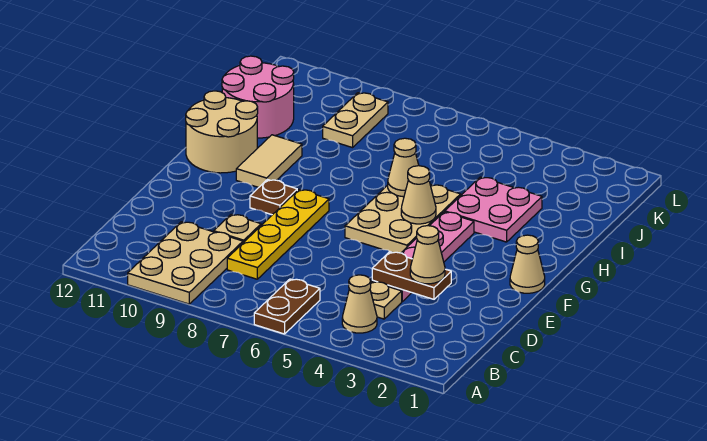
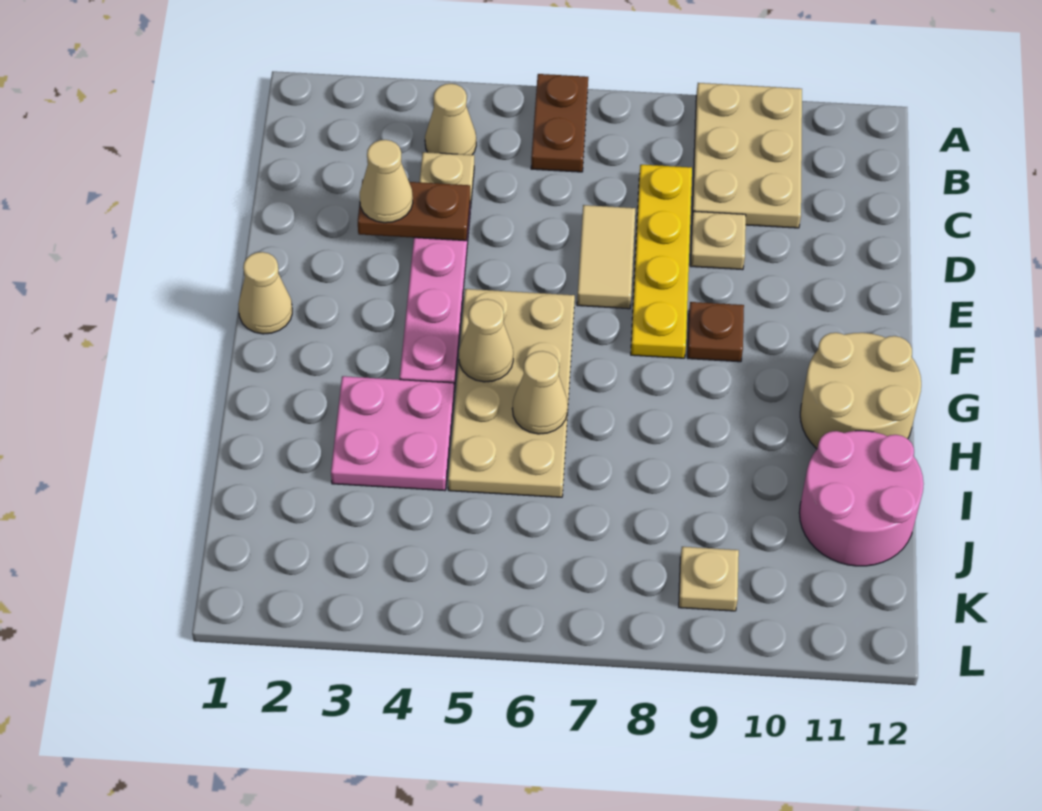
tan 2x3 plate [345,185,461,253] -> tan 2x4 plate [448,289,575,497]
tan 1x2 tile [236,135,302,187] -> tan 1x2 tile moved to [577,205,635,309]
tan 1x2 plate [323,93,388,148] -> tan 1x1 plate [679,547,739,611]

